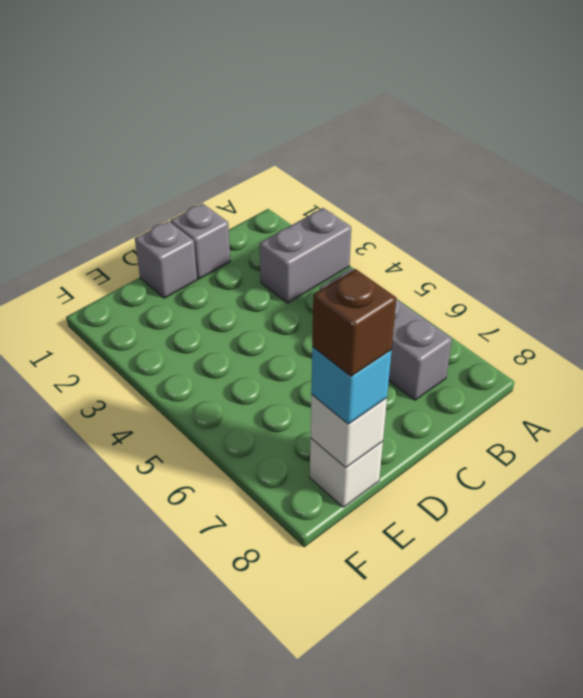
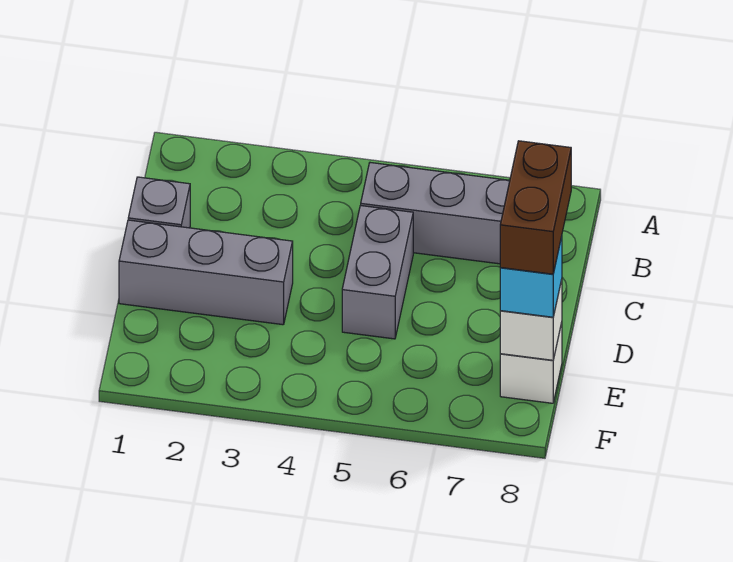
grey 1x2 brick [260,208,351,303] -> grey 1x2 brick moved to [342,206,413,339]
grey 1x1 brick [135,221,197,298] -> grey 1x3 brick [119,220,293,325]
brown 1x1 brick [312,269,397,376] -> brown 1x2 brick [500,141,571,274]

